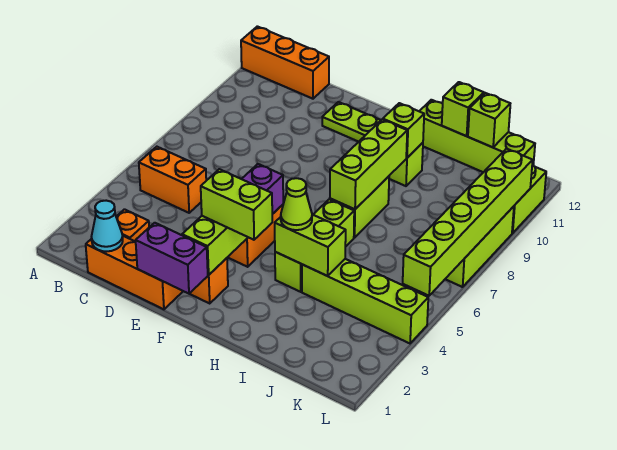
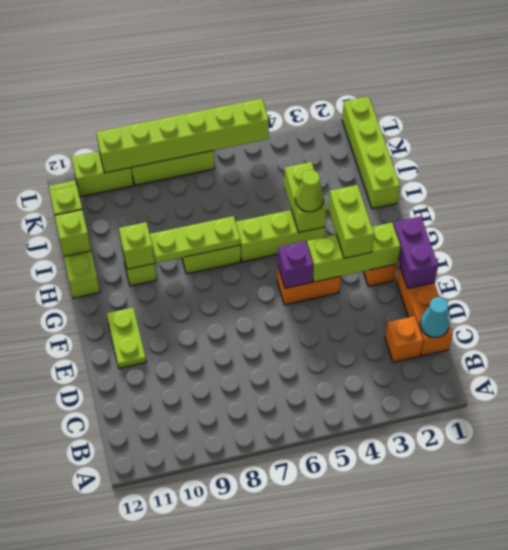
orange 1x3 brick [241,26,329,99] -> none
orange 1x2 brick [139,147,206,213] -> none
lime 1x3 brick [330,119,407,209] -> lime 1x3 plate [150,216,241,263]
lime 1x4 brick [302,259,428,343] -> lime 1x4 brick moved to [342,96,400,209]

